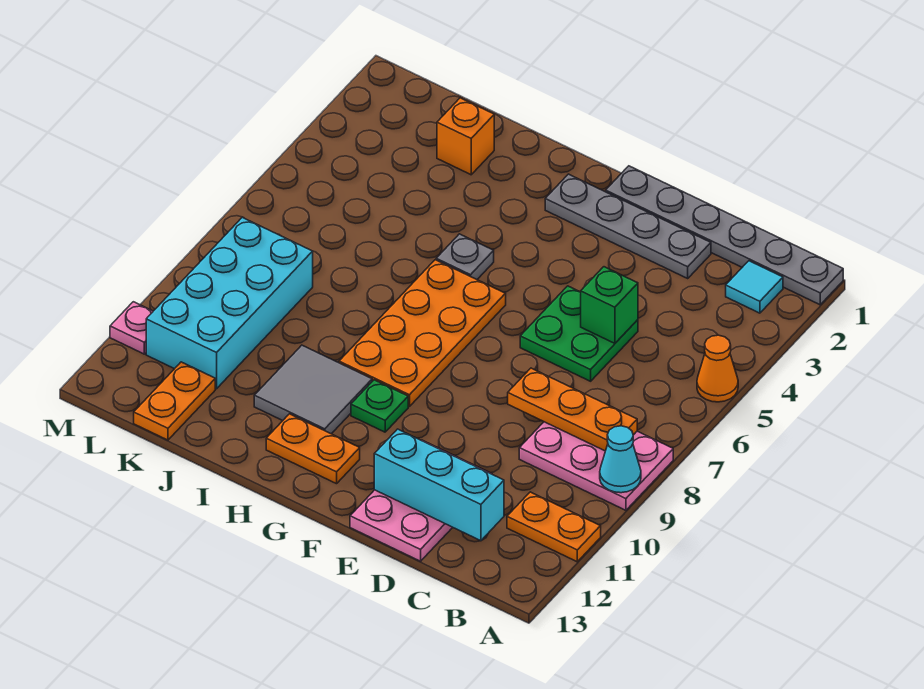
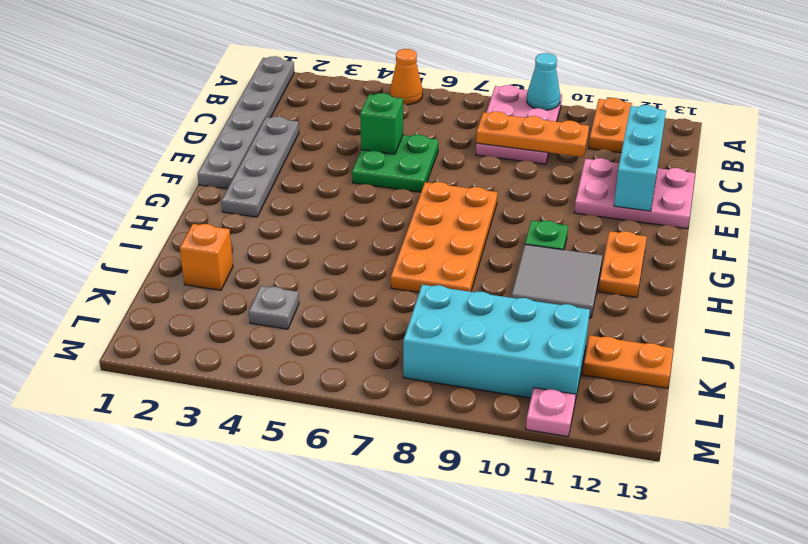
cyan 1x1 tile [726,261,783,313] -> none
orange 1x3 plate [508,368,637,451] -> orange 1x3 plate turned to [476,112,589,157]
orange 2x4 plate [339,260,506,407] -> orange 2x4 plate turned to [391,182,497,292]
grey 1x1 plate [436,234,494,279] -> grey 1x1 plate moved to [249,286,299,329]

